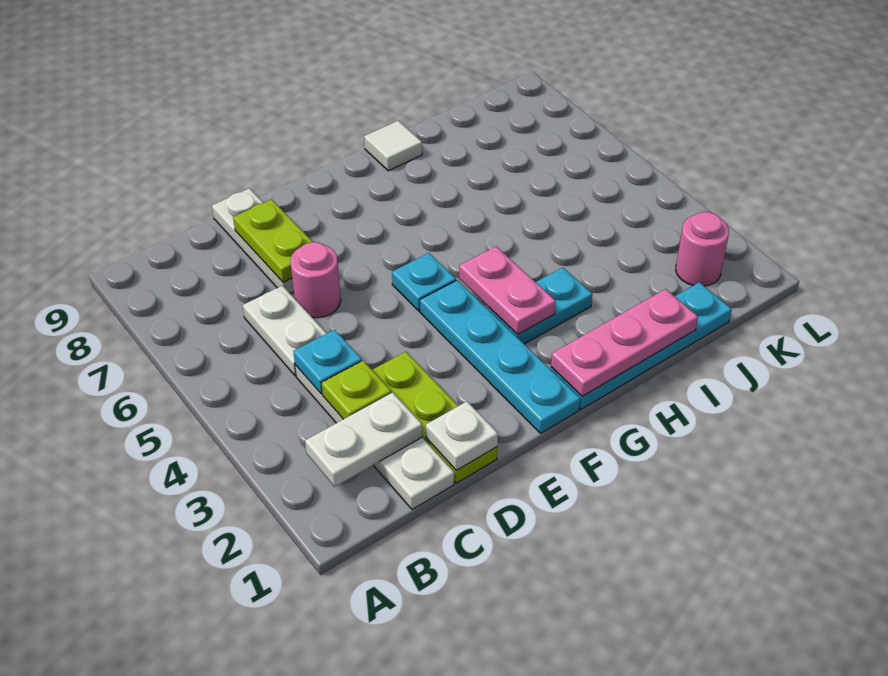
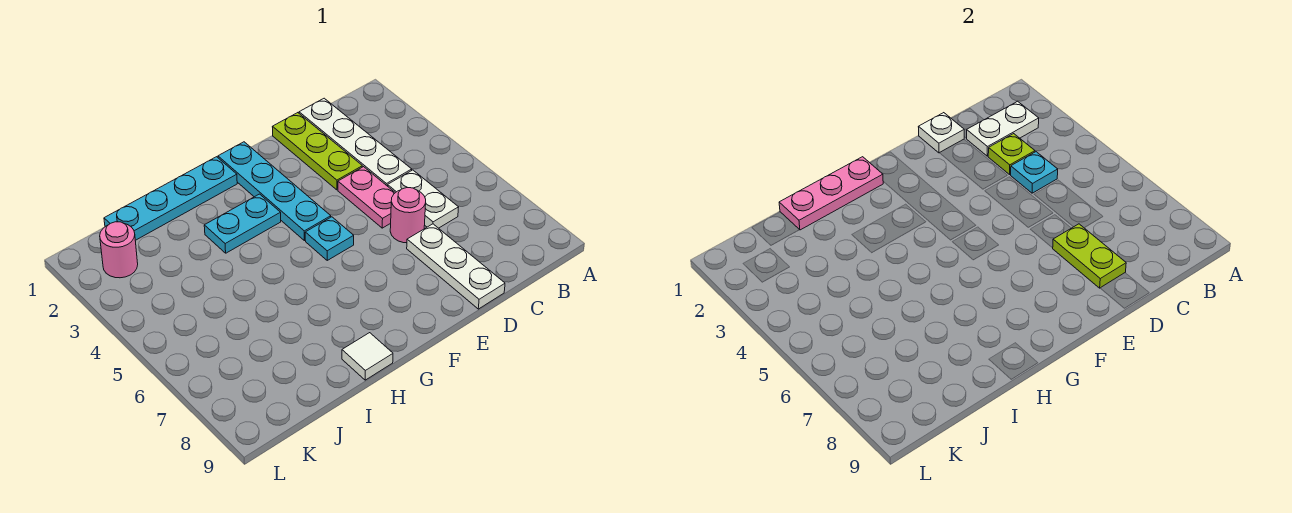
pink 1x2 plate [459,247,556,334] -> pink 1x2 plate moved to [338,167,395,228]

